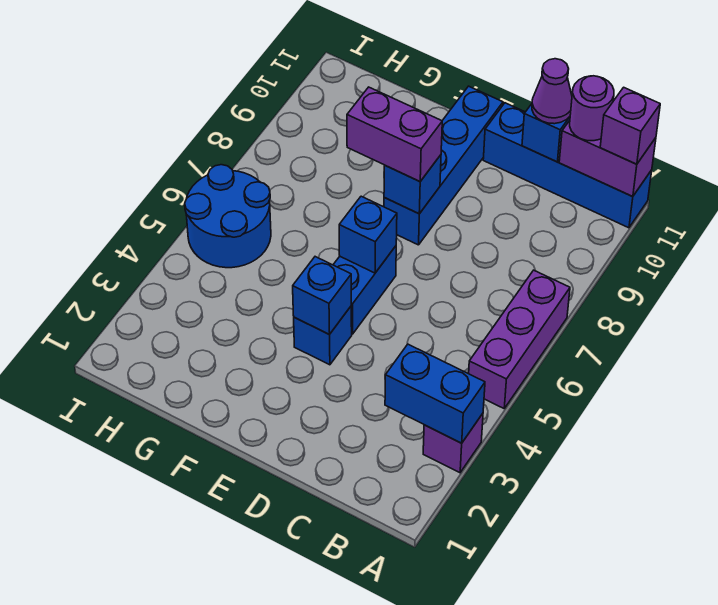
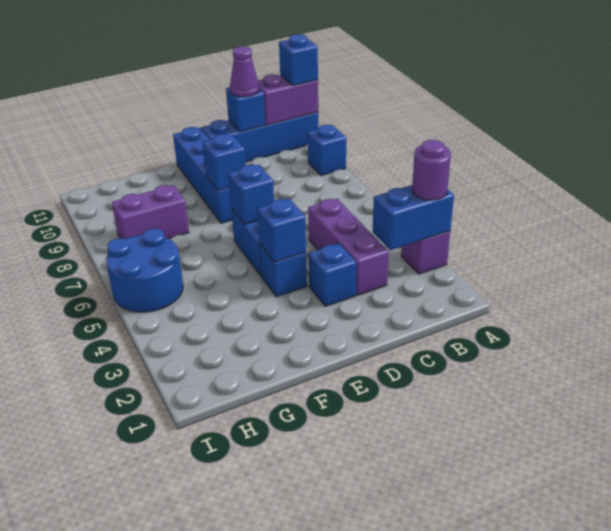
purple 1x3 brick [469,270,570,408] -> purple 1x3 brick moved to [308,199,389,295]
none -> blue 1x1 brick [307,125,346,176]
purple 1x1 brick [600,87,660,164] -> blue 1x1 brick [279,34,318,86]
purple 1x1 round brick [570,76,614,141] -> purple 1x1 round brick moved to [412,140,451,200]
none -> blue 1x1 brick [309,243,357,307]
purple 1x2 brick [347,87,442,182] -> purple 1x2 brick moved to [112,185,189,239]

